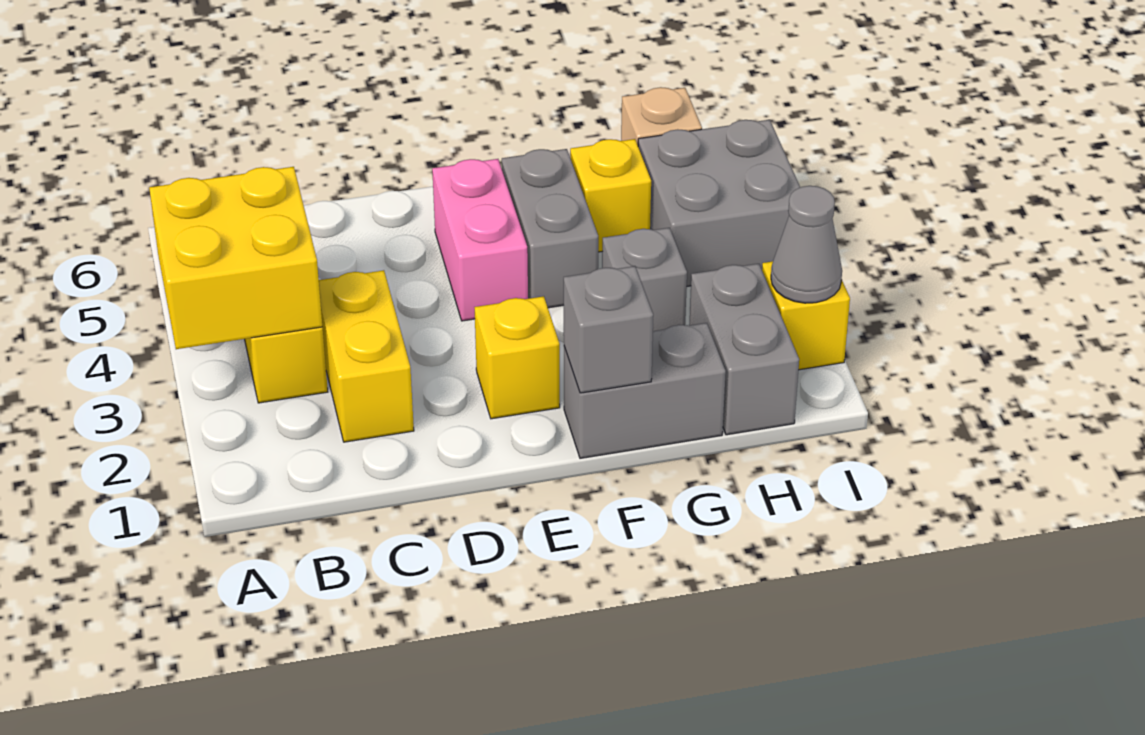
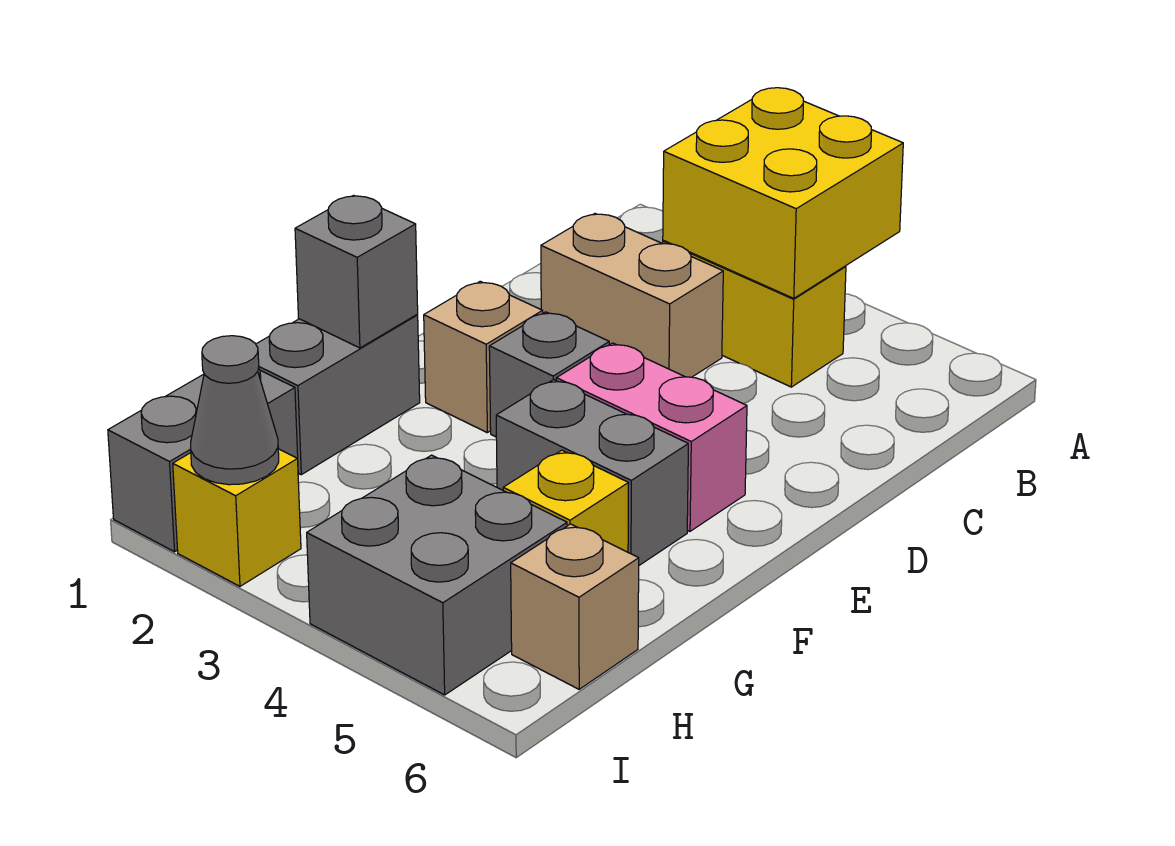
yellow 1x2 brick [319,270,414,442] -> tan 1x2 brick [541,214,723,377]
yellow 1x1 brick [475,296,560,419] -> tan 1x1 brick [424,281,543,433]
grey 1x1 brick [602,228,687,331] -> grey 1x1 brick moved to [489,312,609,437]
grey 1x2 brick [689,264,799,435] -> grey 1x2 brick turned to [108,368,298,552]

